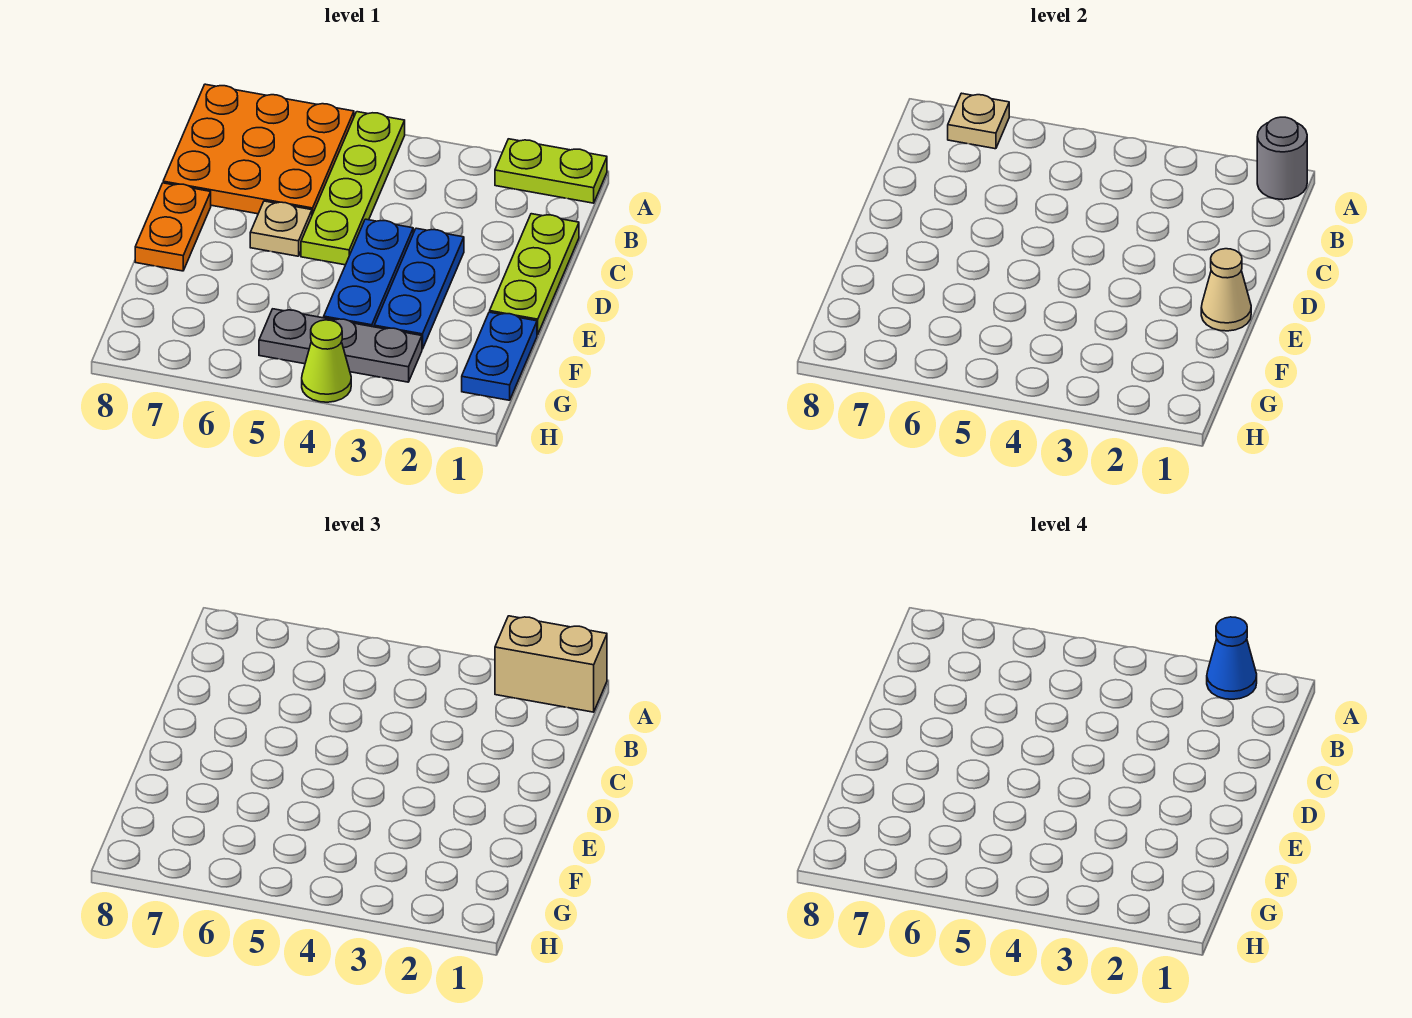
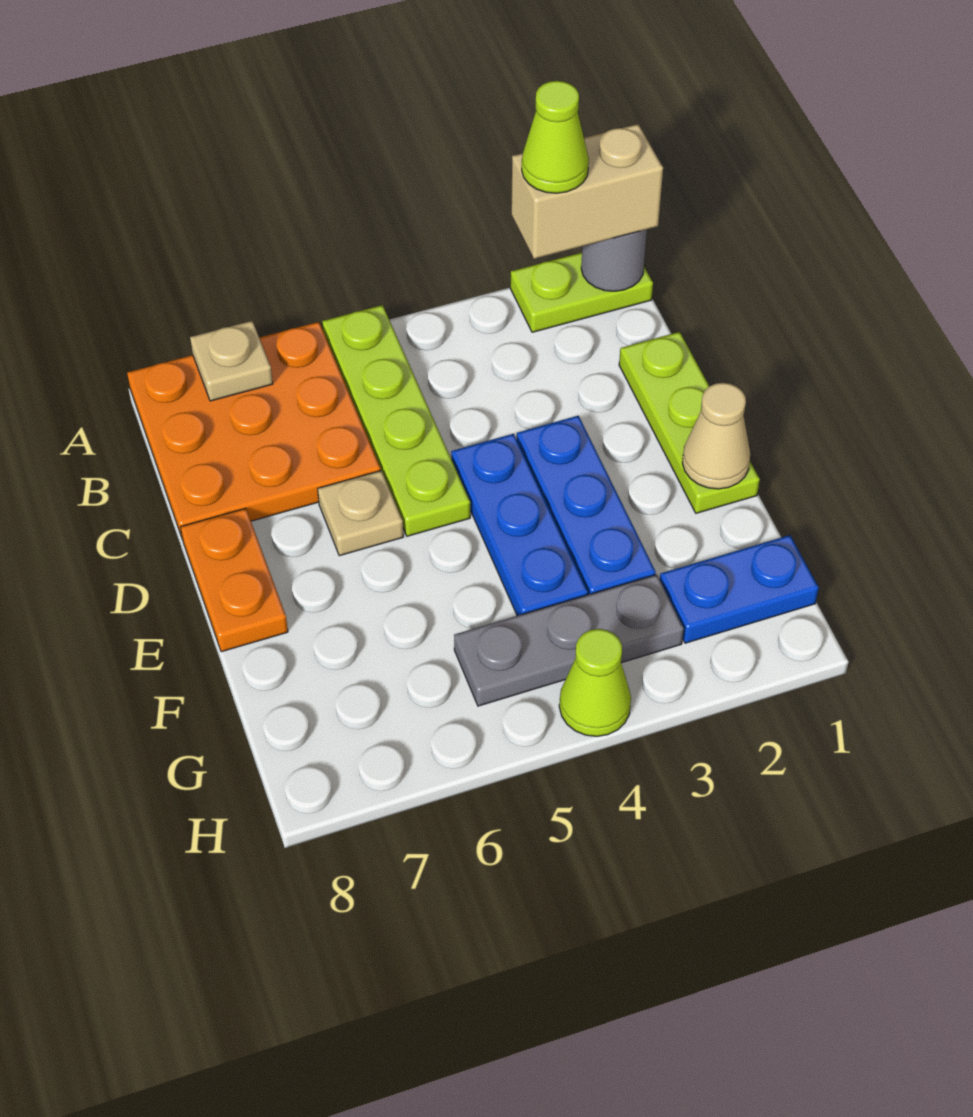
blue 1x1 cone [1207,617,1257,699] -> lime 1x1 cone [522,81,589,193]
blue 1x2 plate [462,312,537,400] -> blue 1x2 plate turned to [660,535,819,643]

